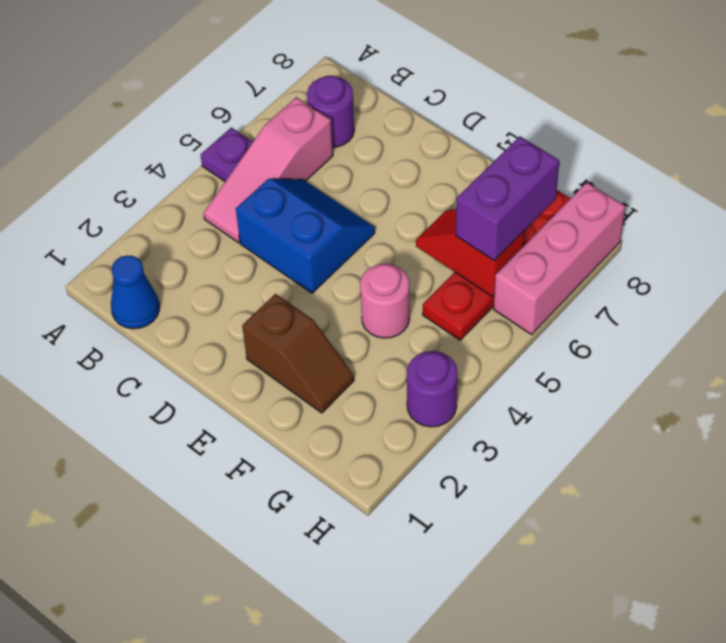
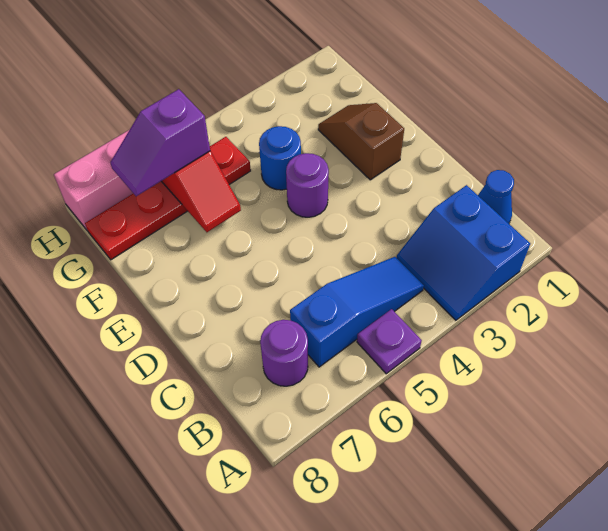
pink 1x3 slope [204,97,333,243] -> blue 1x3 slope [290,257,424,367]
blue 2x2 slope [236,179,375,293] -> blue 2x2 slope moved to [396,185,530,320]
pink 1x1 round brick [360,264,410,338] -> blue 1x1 round brick [259,126,301,190]
purple 1x2 brick [456,136,559,261] -> purple 1x2 slope [110,89,210,196]
purple 1x1 round brick [407,351,458,427] -> purple 1x1 round brick moved to [286,153,329,217]

